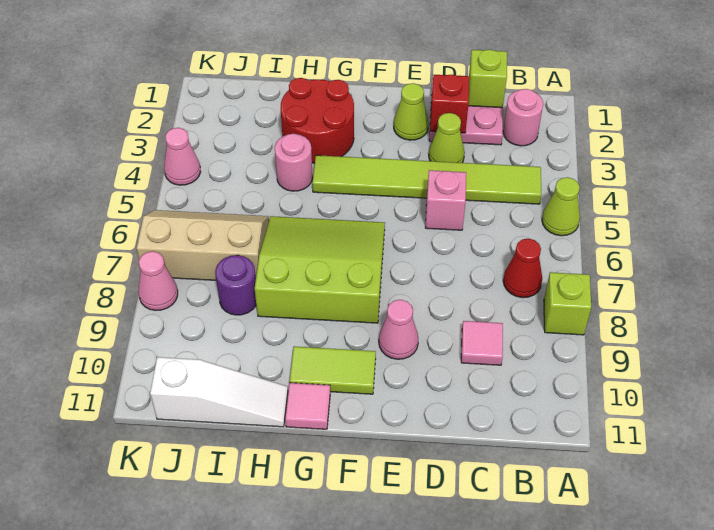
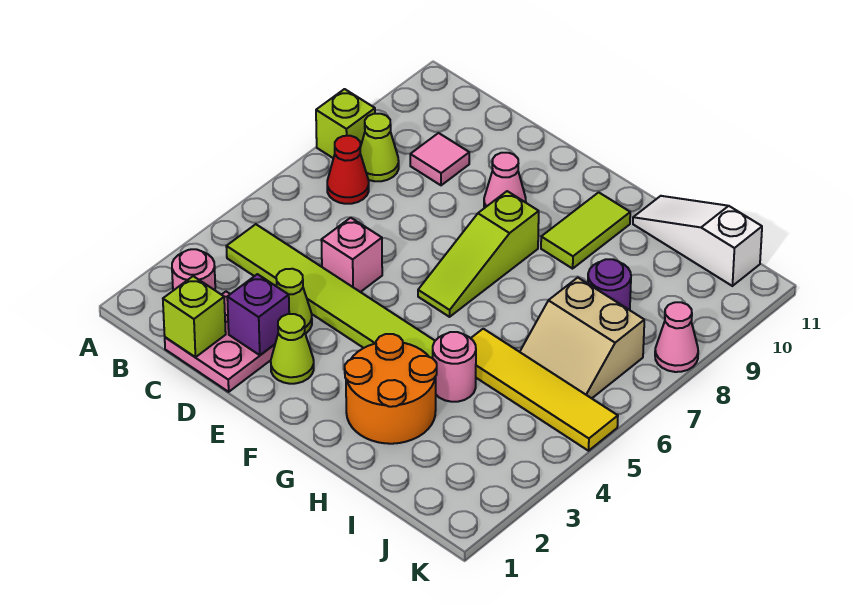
lime 1x1 cone [542,177,580,236] -> lime 1x1 cone moved to [360,114,399,181]
red 1x1 brick [430,75,469,133] -> purple 1x1 brick [227,274,289,355]
lime 3x3 slope [255,216,385,323] -> lime 1x3 slope [418,191,539,317]
lime 1x2 tile [290,346,376,394] -> lime 1x2 tile turned to [541,192,630,269]
red 2x2 round brick [281,78,354,163] -> orange 2x2 round brick [345,334,437,444]
pink 1x1 tile [285,383,330,429] -> none
none -> yellow 1x4 tile [471,329,618,451]
tan 2x3 slope [137,210,269,280] -> tan 2x2 slope [520,278,644,398]
pink 1x1 cone [164,128,201,185] -> none

